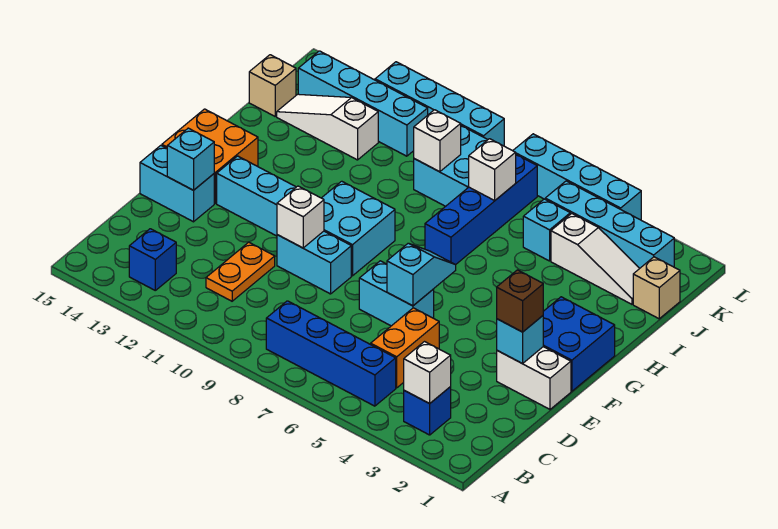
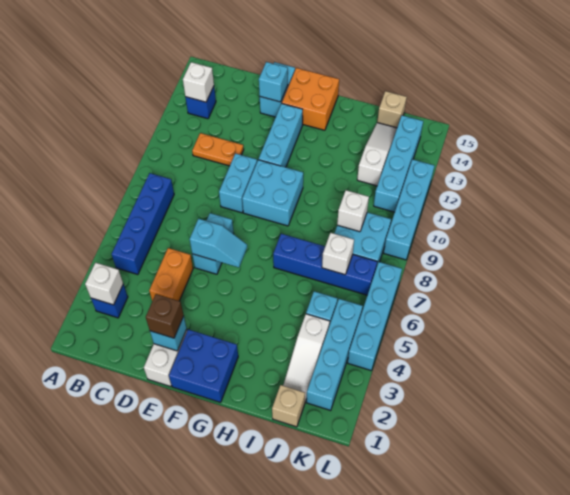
orange 1x2 brick [371,308,439,388] -> orange 1x2 brick turned to [149,248,193,301]
white 1x1 brick [277,186,324,248] -> white 1x1 brick moved to [183,62,214,102]

